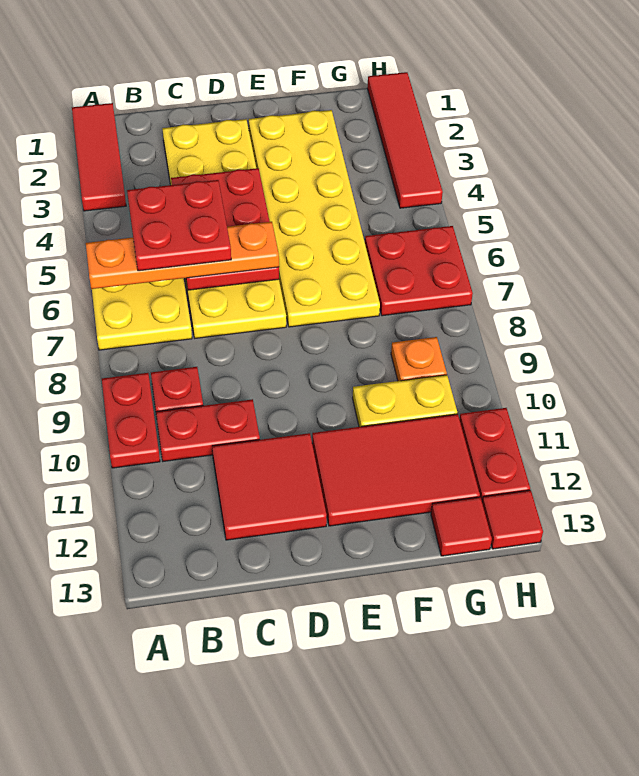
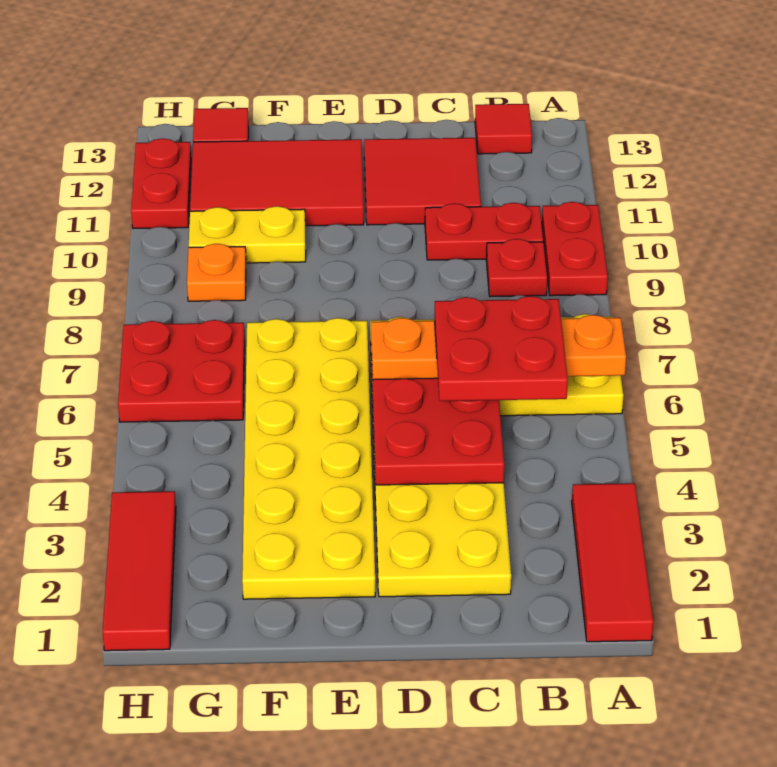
red 1x4 tile [367,72,443,208] -> red 1x3 tile [103,491,176,651]
red 1x1 tile [482,490,543,549] -> red 1x1 tile moved to [475,104,532,154]

